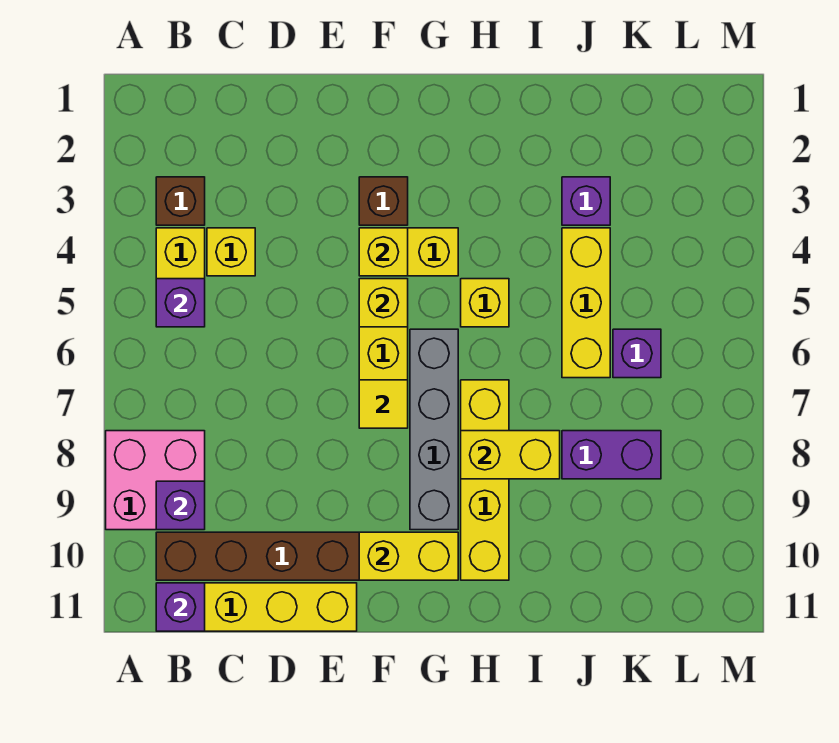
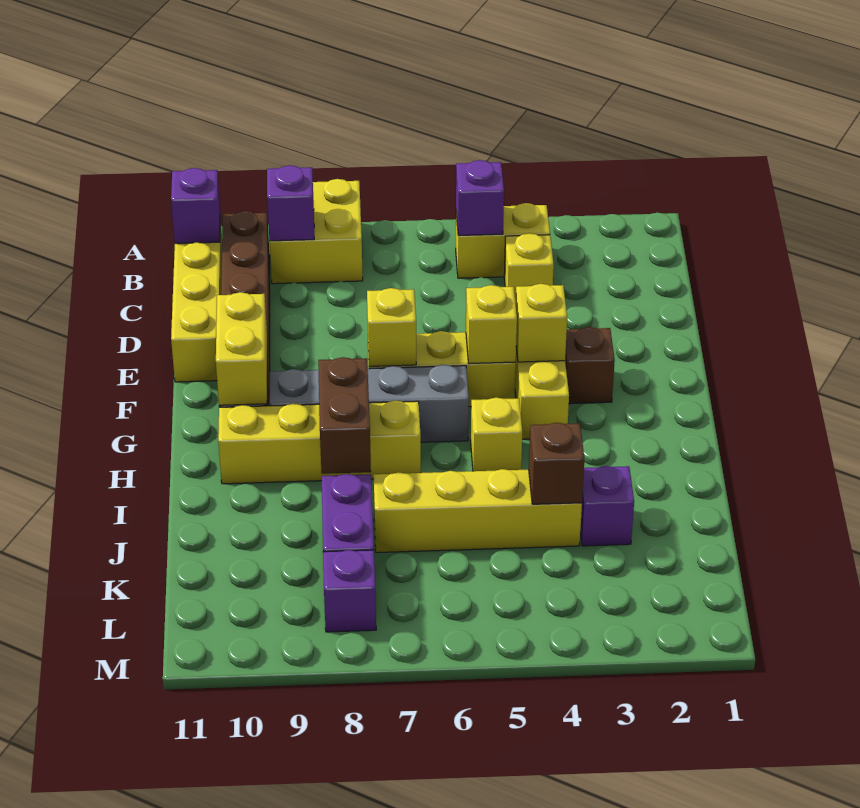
pink 2x2 brick [106,431,205,530] -> yellow 2x2 brick [270,179,363,284]
brown 1x1 brick [156,177,205,225] -> brown 1x1 brick moved to [529,423,584,504]
yellow 1x1 tile [359,380,408,428] -> yellow 1x1 brick [367,288,416,366]
yellow 1x2 brick [461,431,560,479] -> brown 1x2 brick [318,357,371,474]
yellow 1x3 brick [562,228,610,378] -> yellow 1x4 brick [373,469,582,553]
purple 1x1 brick [613,329,661,378] -> purple 1x1 brick moved to [323,550,376,632]

